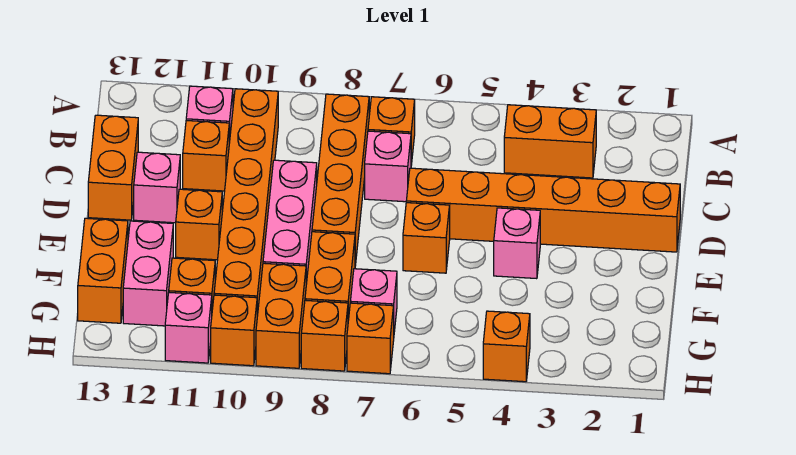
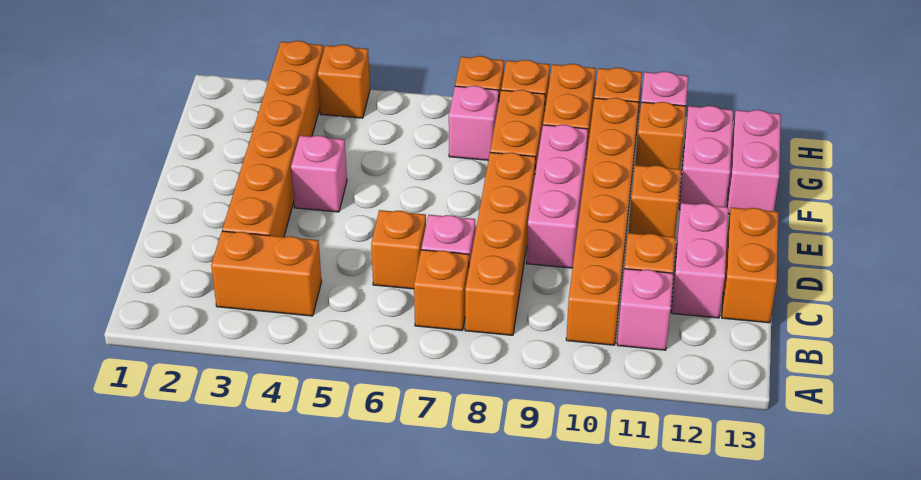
orange 1x6 brick [406,168,680,252] -> orange 1x6 brick turned to [222,41,324,237]
pink 1x1 brick [134,152,180,223] -> pink 1x2 brick [671,203,728,318]
orange 1x1 brick [403,203,450,273] -> orange 1x1 brick moved to [371,210,426,289]
orange 1x2 brick [78,218,128,323] -> pink 1x2 brick [727,110,781,214]

